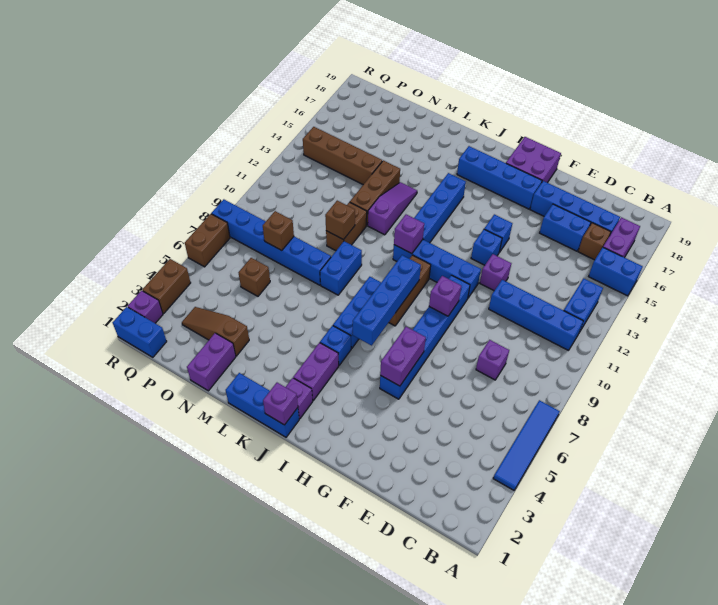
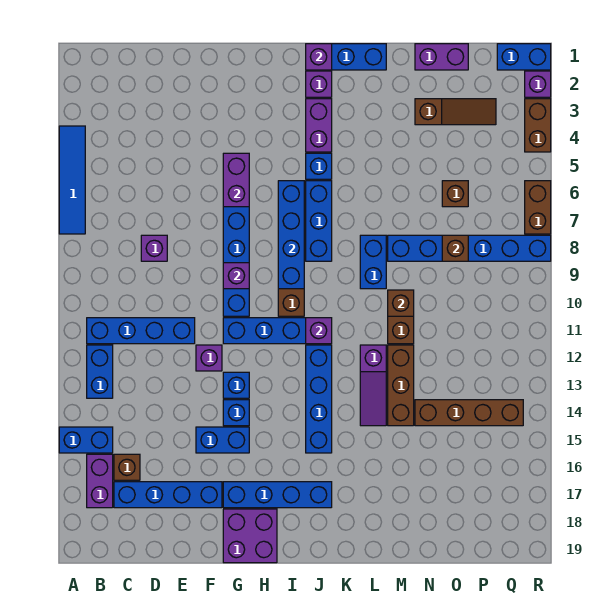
blue 1x2 brick [540,204,591,251] -> blue 1x2 brick moved to [196,427,249,453]
purple 1x2 brick [187,333,236,391] -> purple 1x2 brick turned to [415,44,468,70]

